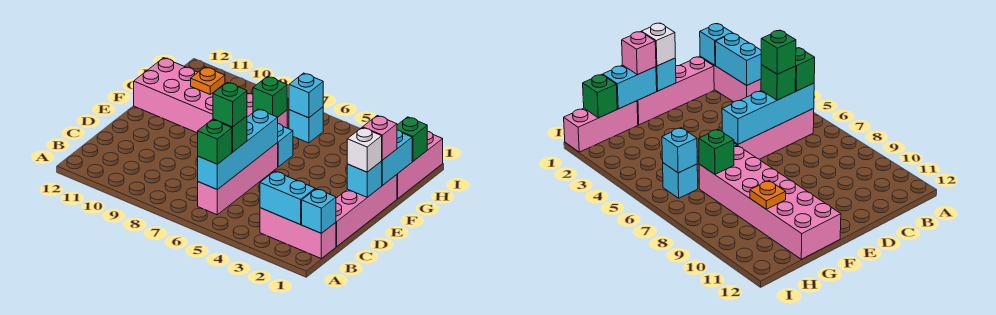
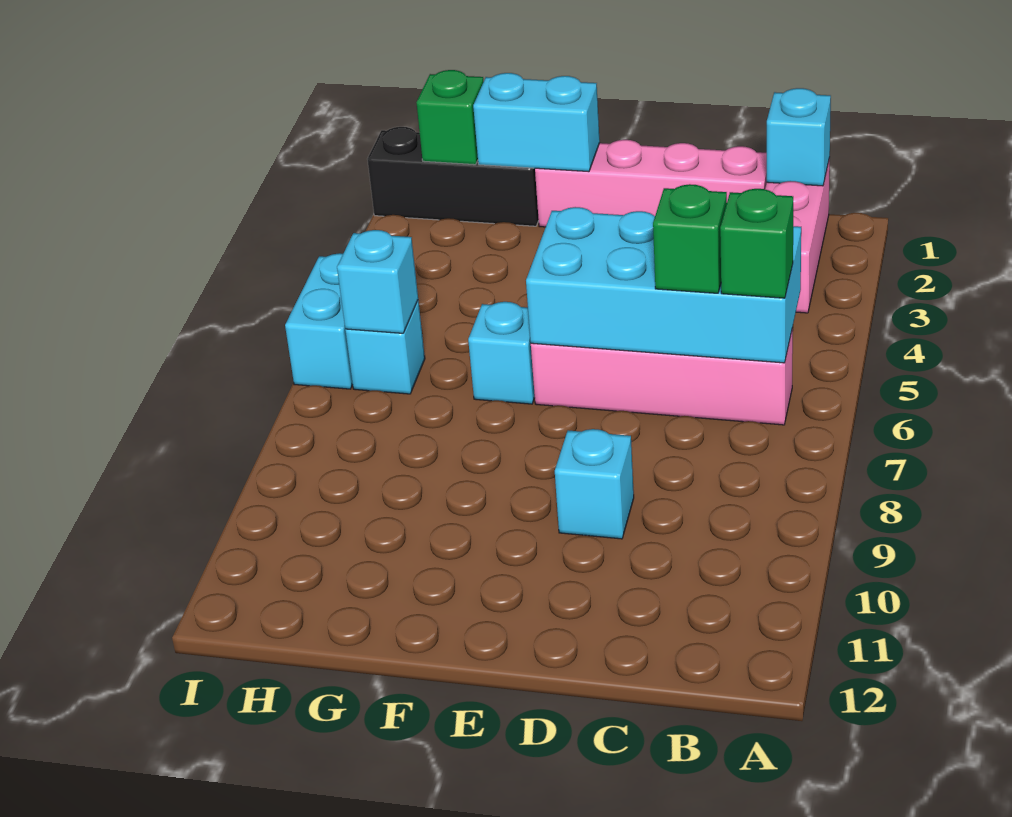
cyan 1x2 brick [260,171,315,225] -> cyan 1x2 brick moved to [285,253,353,389]
cyan 1x4 brick [198,109,278,190] -> cyan 2x4 brick [526,207,801,363]
green 1x1 brick [213,82,247,127] -> none
cyan 1x1 brick [347,161,382,197] -> cyan 1x1 brick moved to [555,429,634,539]
white 1x1 brick [347,128,382,172] -> none
pink 1x1 brick [363,116,397,160] -> none
pink 2x6 brick [134,58,287,133] -> none
pink 1x3 brick [397,131,443,199] -> black 1x3 brick [367,127,539,226]
green 1x1 brick [253,76,287,117] -> none
orange 1x1 plate [191,67,225,94] -> none

